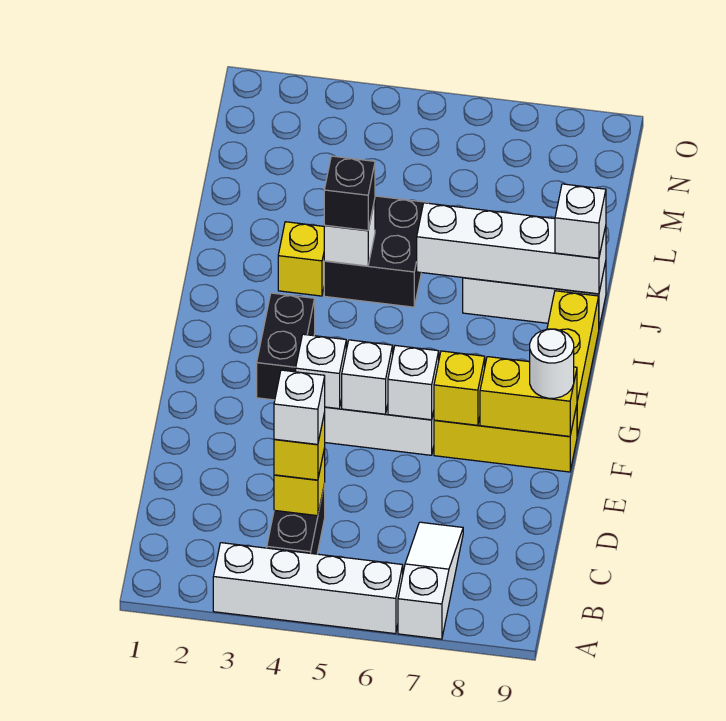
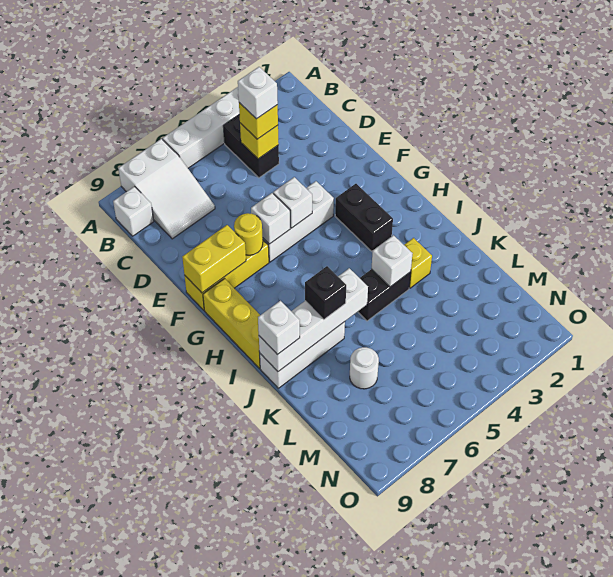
white 1x3 slope [398,522,463,639] -> white 2x3 slope [118,139,215,239]
white 1x1 brick [296,334,346,409] -> white 1x1 brick moved to [113,187,154,236]
yellow 1x1 brick [434,351,485,425] -> yellow 1x1 round brick [234,213,263,255]
white 1x1 round brick [530,329,574,398] -> white 1x1 round brick moved to [350,347,379,389]
black 2x2 brick [324,196,428,307] -> black 1x2 brick [358,269,411,321]
black 1x1 brick [324,156,375,230] -> black 1x1 brick moved to [305,266,346,319]

